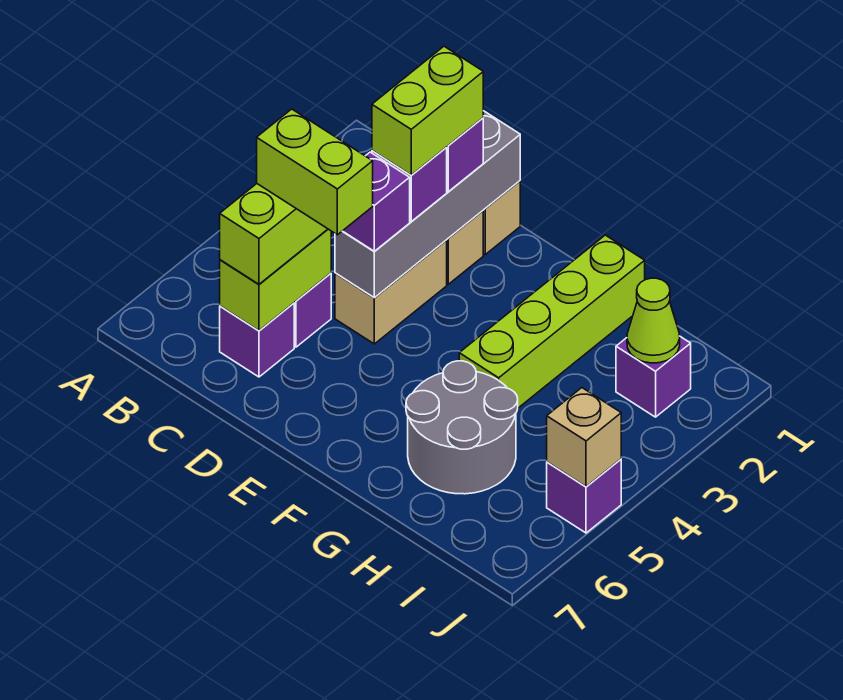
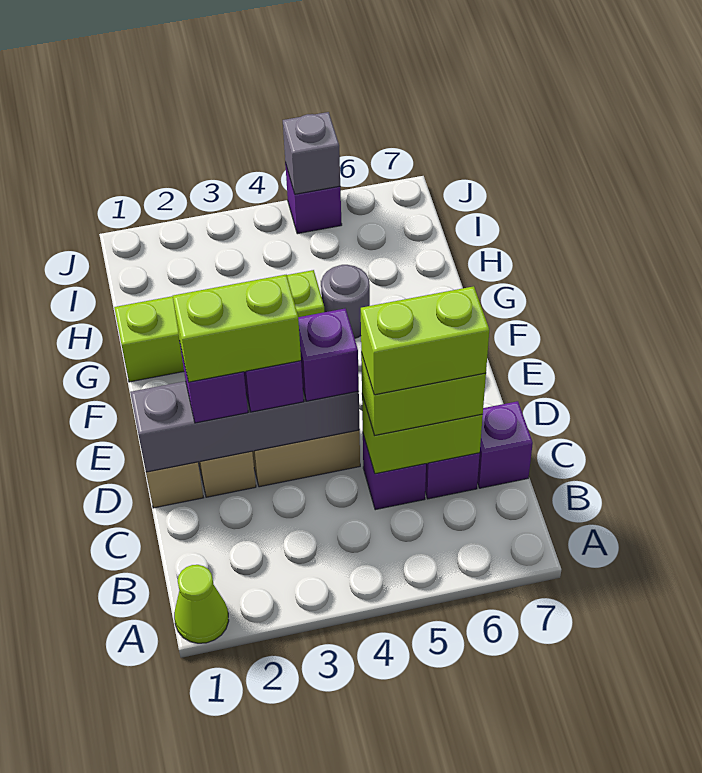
lime 1x2 brick [257,109,373,235] -> lime 1x2 brick turned to [361,286,489,395]
grey 2x2 round brick [406,361,518,494] -> grey 1x1 round brick [321,265,370,338]
purple 1x1 brick [616,337,691,417] -> purple 1x1 brick moved to [477,401,533,488]
lime 1x1 cone [627,278,680,363] -> lime 1x1 cone moved to [174,565,229,643]
tan 1x1 brick [547,388,621,487] -> grey 1x1 brick [283,112,340,194]

